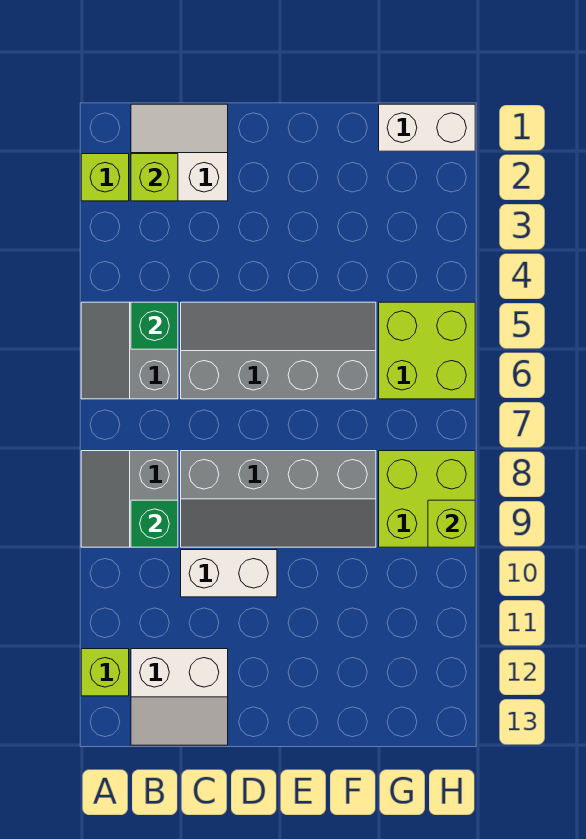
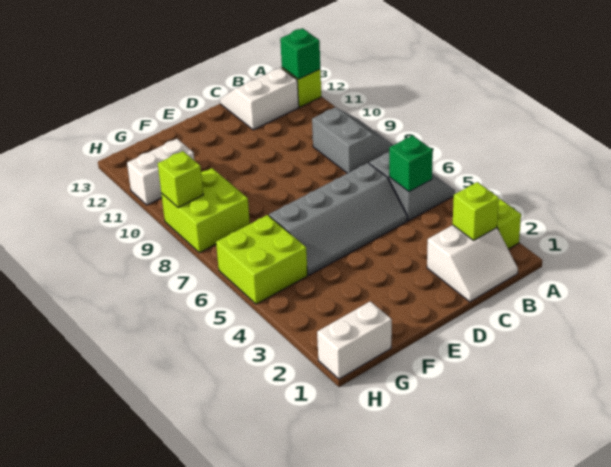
green 1x1 brick [131,500,178,547] -> green 1x1 brick moved to [280,28,320,79]
grey 2x4 slope [181,451,376,547] -> none
white 1x2 brick [181,550,277,597] -> white 1x2 brick moved to [127,139,194,205]

